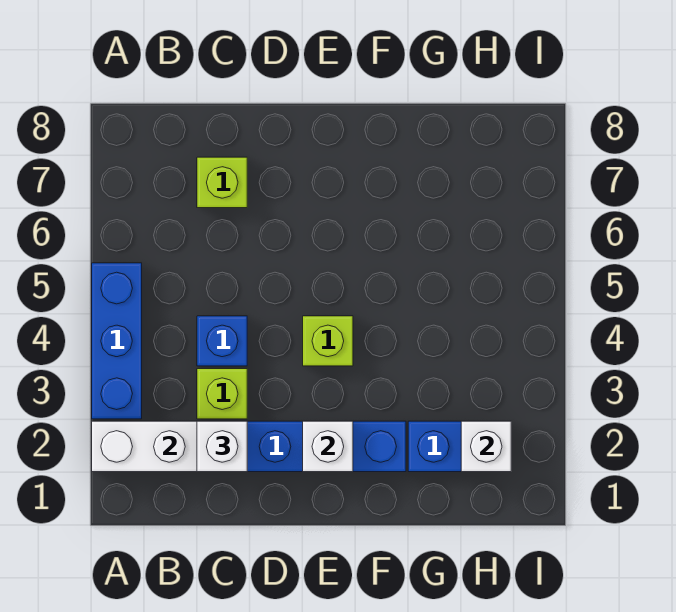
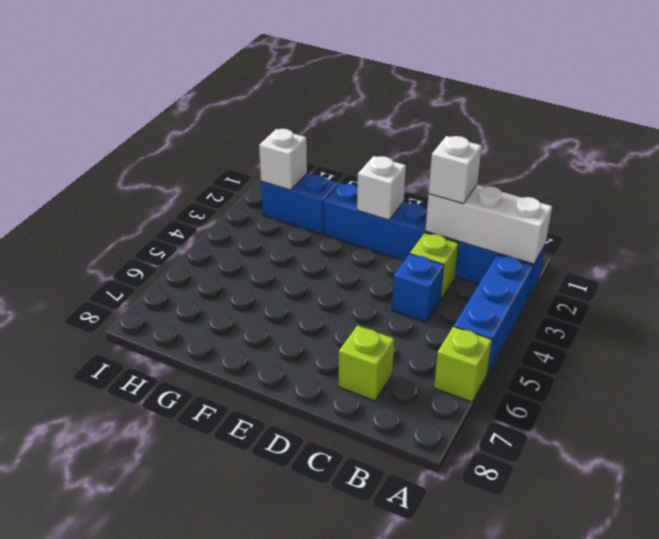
lime 1x1 brick [303,316,353,366] -> lime 1x1 brick moved to [434,327,492,402]

